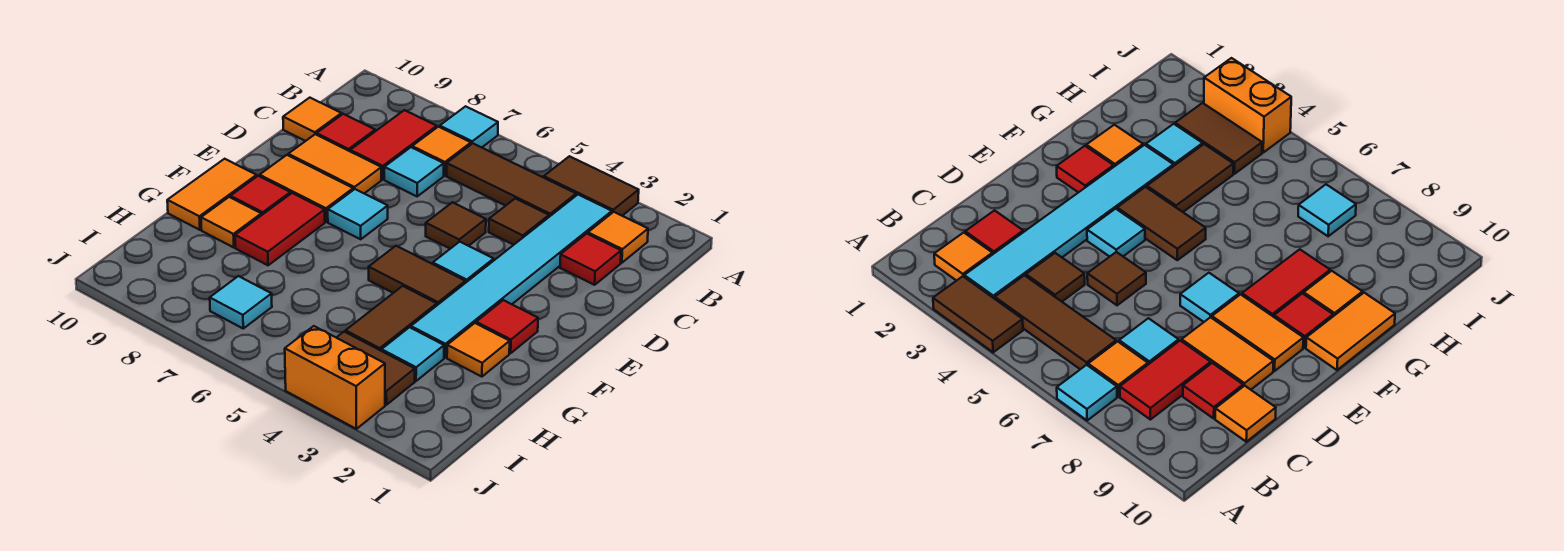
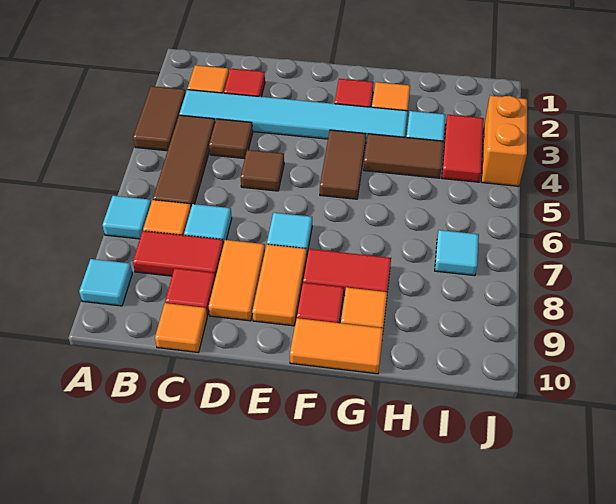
cyan 1x1 tile [433,242,494,283] -> cyan 1x1 tile moved to [79,259,132,306]
brown 1x2 tile [336,332,415,405] -> red 1x2 tile [442,115,484,182]

